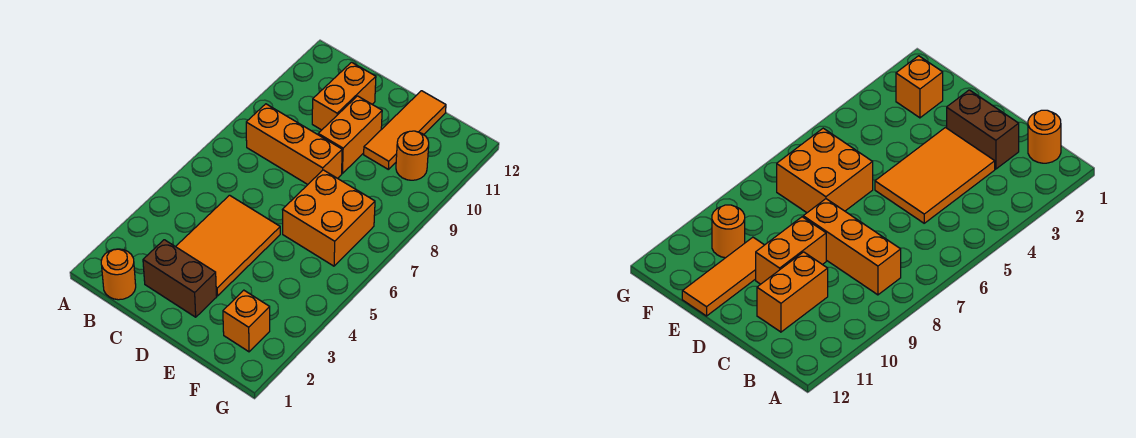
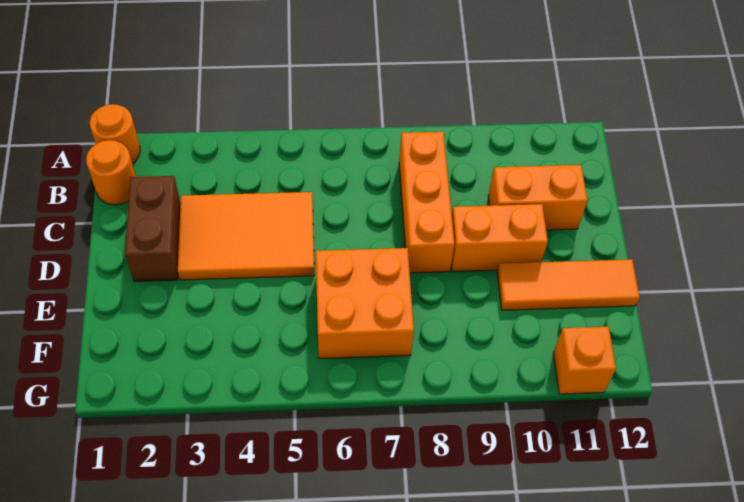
orange 1x1 brick [223,290,270,352] -> orange 1x1 brick moved to [553,327,616,394]
orange 1x1 round brick [396,131,429,180] -> orange 1x1 round brick moved to [90,104,140,164]

